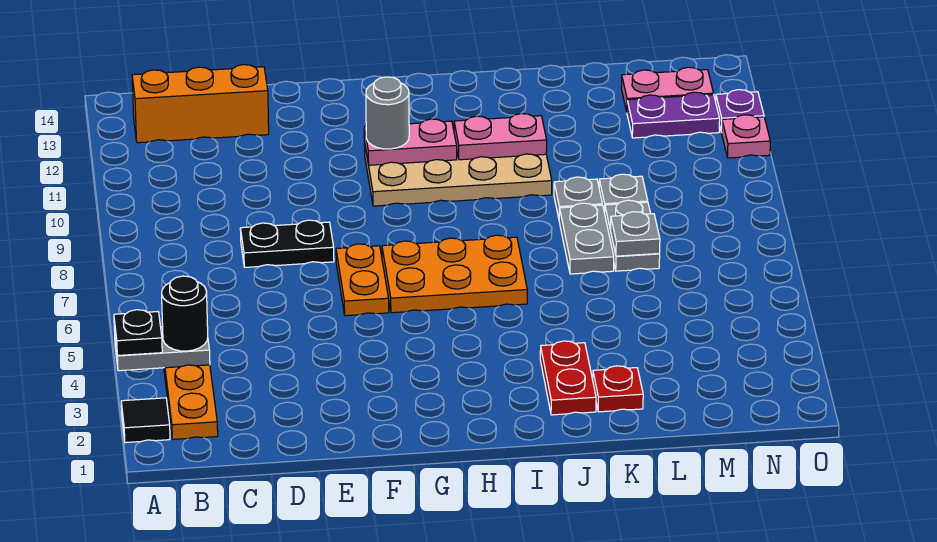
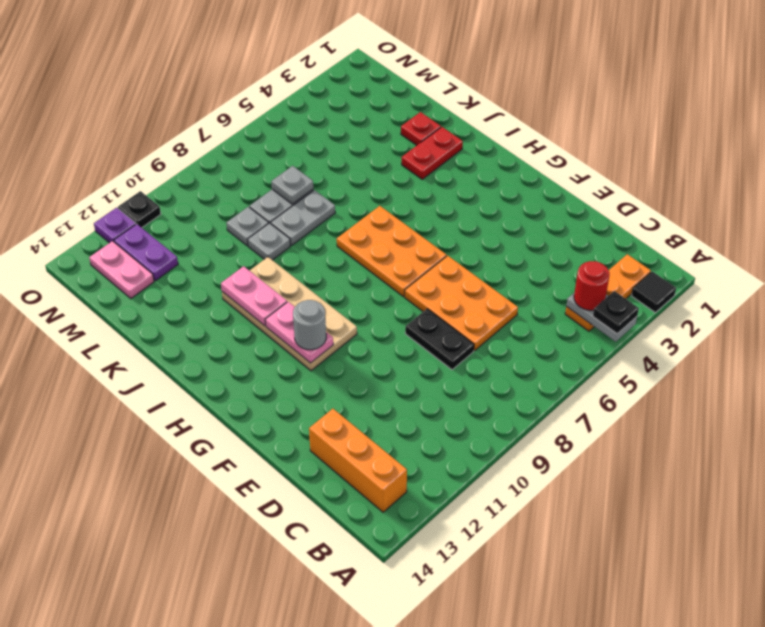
black 1x1 round brick [162,276,208,351] -> red 1x1 round brick [574,261,609,310]
orange 1x2 plate [336,244,389,316] -> orange 2x3 plate [405,256,518,351]
pink 1x1 plate [722,115,770,158] -> black 1x1 plate [118,191,161,228]

